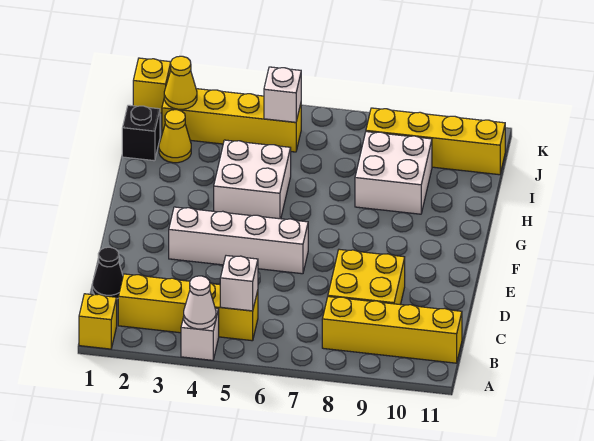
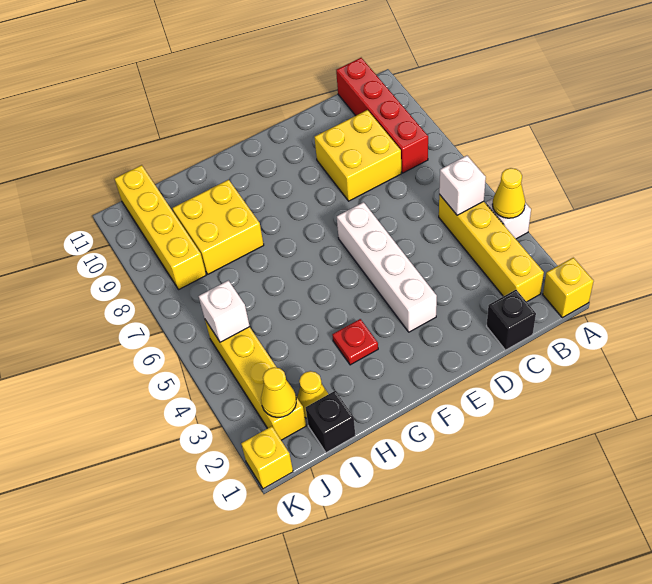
white 1x1 cone [184,276,216,329] -> yellow 1x1 cone [492,168,525,218]
yellow 1x4 brick [322,297,462,363] -> red 1x4 brick [336,58,428,173]
black 1x1 cone [92,247,123,299] -> black 1x1 brick [487,290,536,350]
none -> red 1x1 plate [332,319,378,365]
white 2x2 brick [214,140,291,219] -> none
white 2x2 brick [355,132,432,214] -> yellow 2x2 brick [173,180,264,274]

